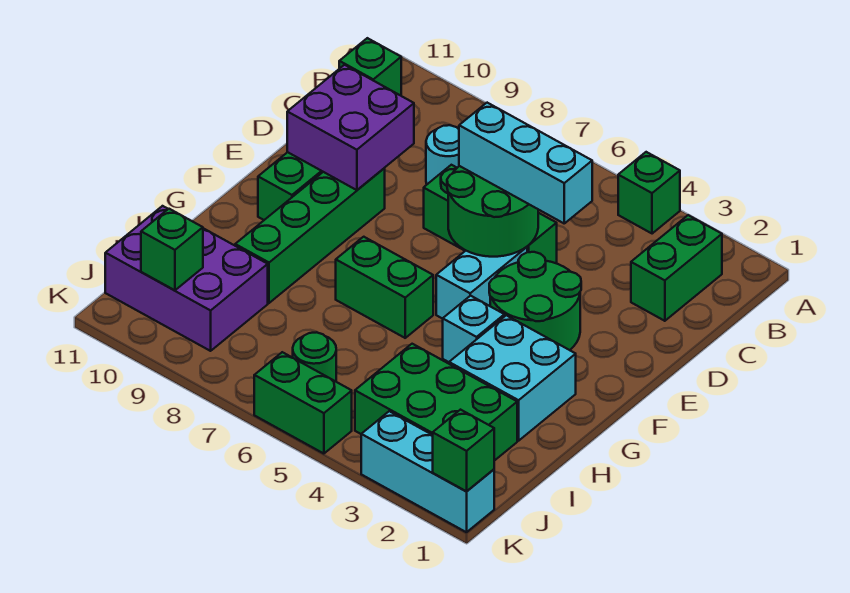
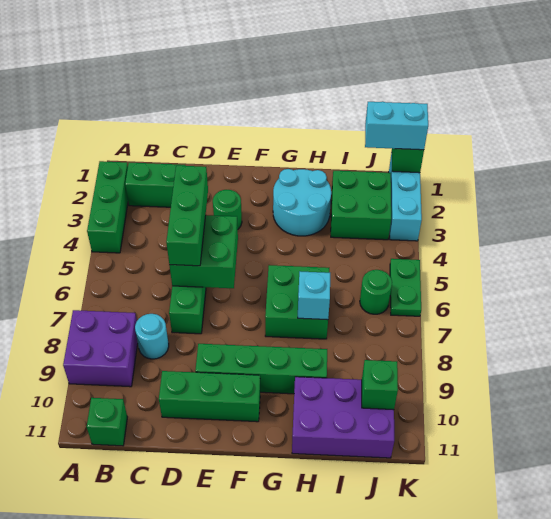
green 1x1 brick [618,152,680,234] -> green 1x3 brick [87,161,128,253]
cyan 1x3 brick [459,103,592,223] -> green 1x3 brick [166,165,208,266]
green 2x2 round brick [447,166,538,257] -> green 2x2 brick [169,215,238,288]
purple 2x2 brick [287,65,414,190] -> purple 2x2 brick moved to [63,310,138,387]
green 2x2 round brick [489,252,581,350] -> green 1x1 round brick [213,190,242,229]
cyan 1x2 brick [436,247,527,319] -> cyan 1x2 brick moved to [365,102,428,150]
cyan 2x2 brick [449,315,576,441] -> cyan 2x2 round brick [273,169,331,236]
cyan 1x1 brick [443,296,504,362] -> cyan 1x1 brick moved to [298,271,330,320]
green 1x2 brick [336,237,433,338] -> green 2x2 brick [265,265,329,339]
green 2x3 brick [355,344,517,461] -> green 2x2 brick [331,171,391,240]
purple 2x3 brick [105,206,268,351] -> purple 2x3 brick turned to [292,377,394,458]
green 1x2 brick [254,352,352,454] -> green 1x2 plate [390,259,421,316]

